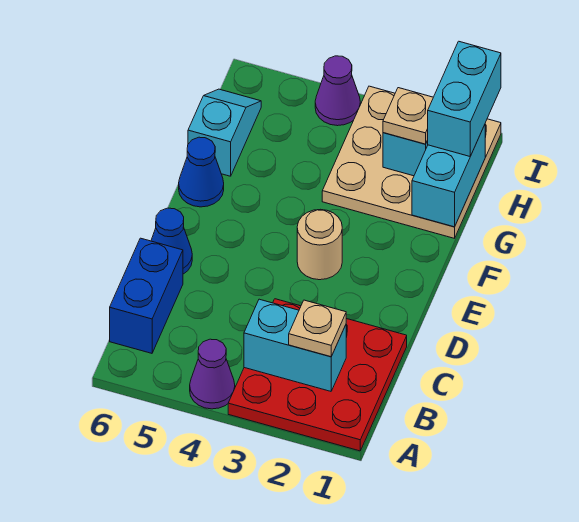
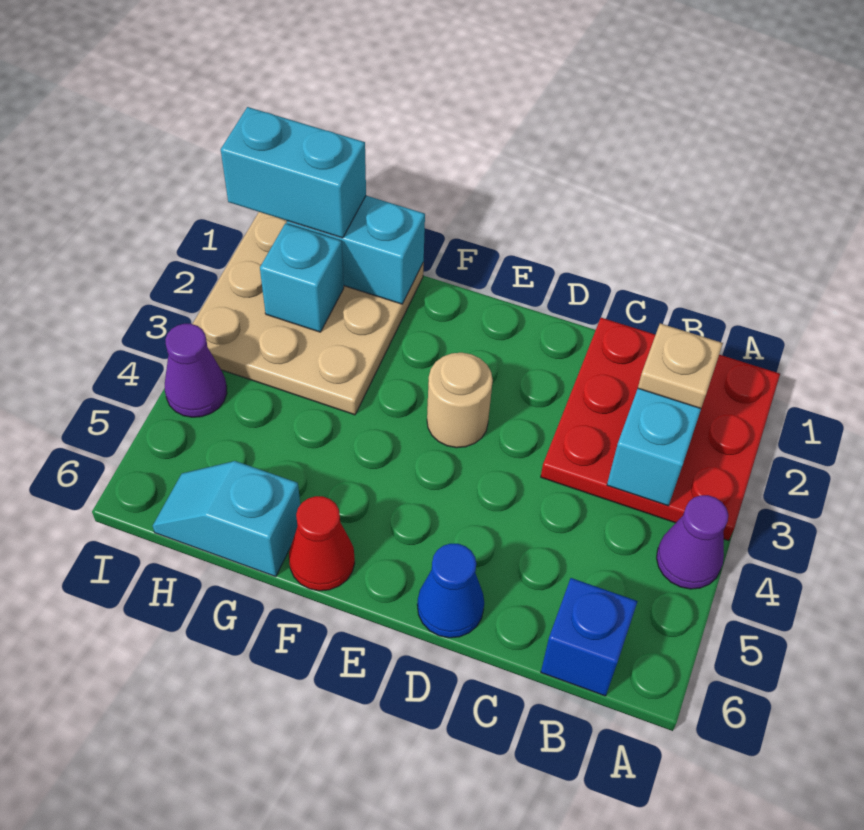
blue 1x2 brick [110,238,183,353] -> blue 1x1 brick [541,578,638,696]
blue 1x1 cone [179,137,224,207] -> red 1x1 cone [289,496,355,591]
tan 1x1 plate [383,88,433,144] -> none

